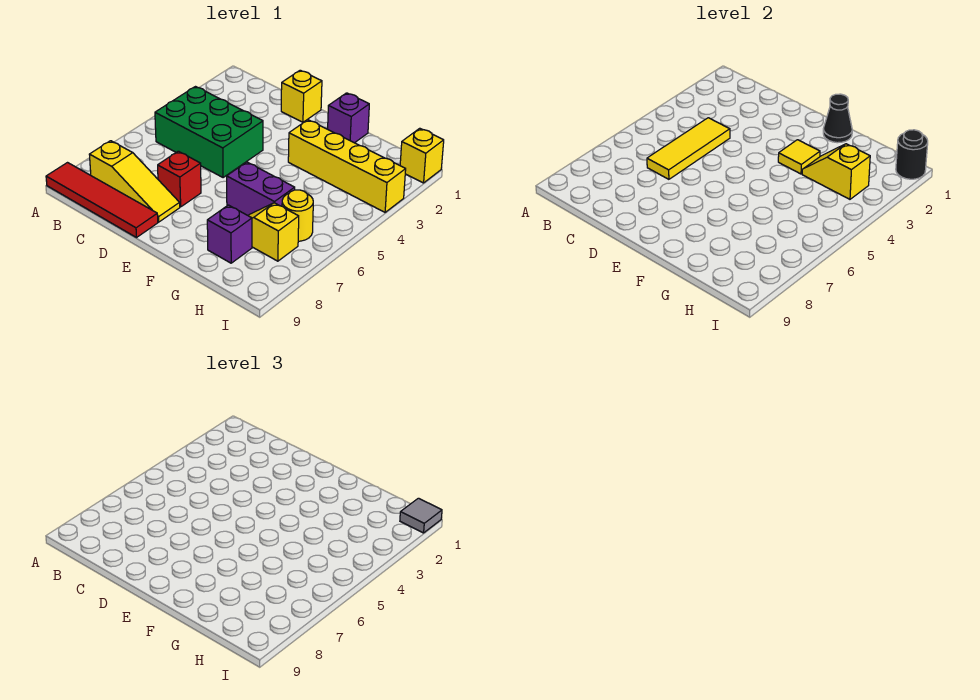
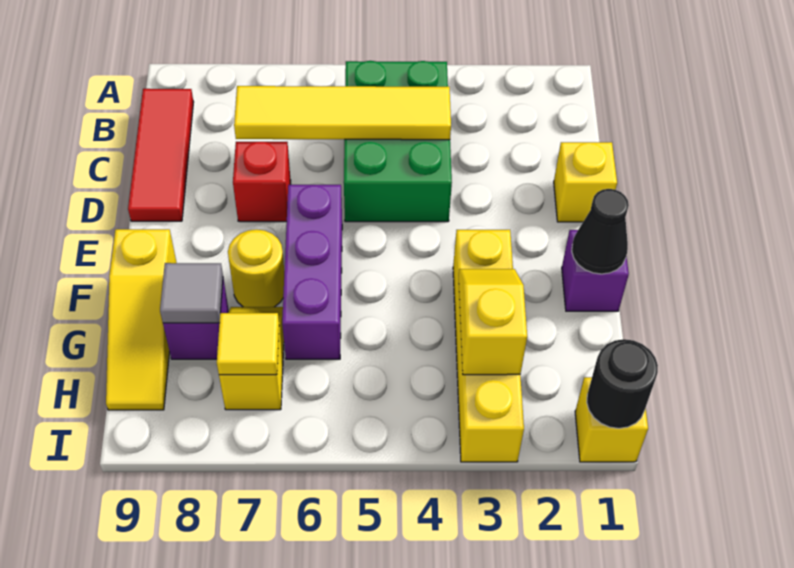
red 1x4 tile [46,163,158,237] -> red 1x3 tile [128,89,194,221]
yellow 1x3 slope [89,141,180,222] -> yellow 1x3 slope moved to [106,229,177,410]
yellow 1x3 tile [647,118,730,179] -> yellow 1x4 tile [234,86,451,140]
yellow 1x1 tile [778,140,820,174] -> yellow 1x1 tile moved to [217,313,279,375]
purple 1x2 brick [227,162,295,215] -> purple 1x3 brick [282,185,342,359]
yellow 1x1 round brick [282,190,313,241] -> yellow 1x1 round brick moved to [228,229,284,307]
grey 1x1 tile [400,498,442,533] -> grey 1x1 tile moved to [160,263,223,323]

